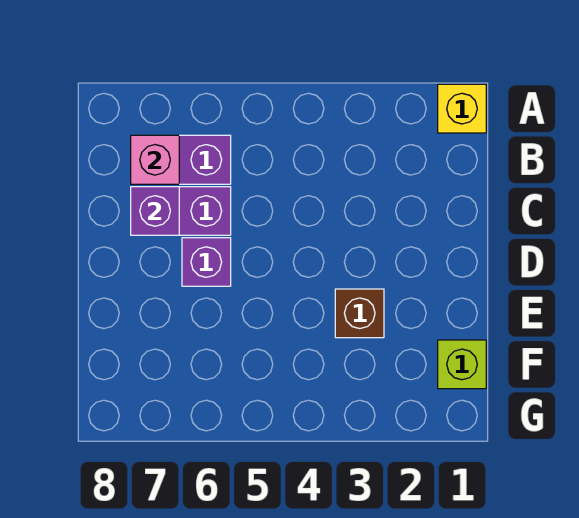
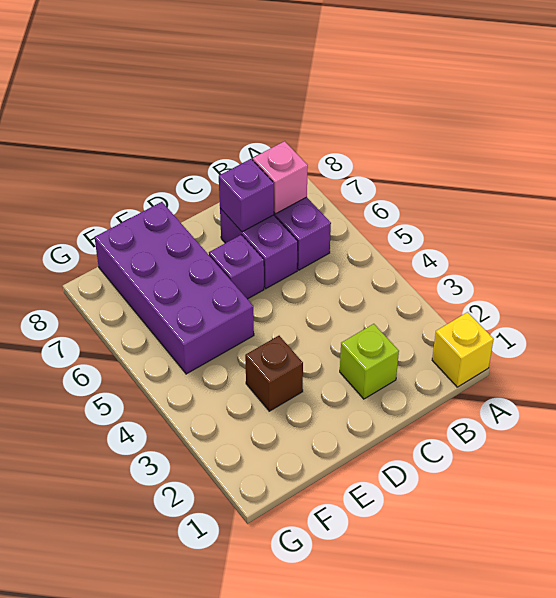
none -> purple 2x4 brick [94,202,254,374]
lime 1x1 brick [438,340,486,389] -> lime 1x1 brick moved to [340,324,399,399]

